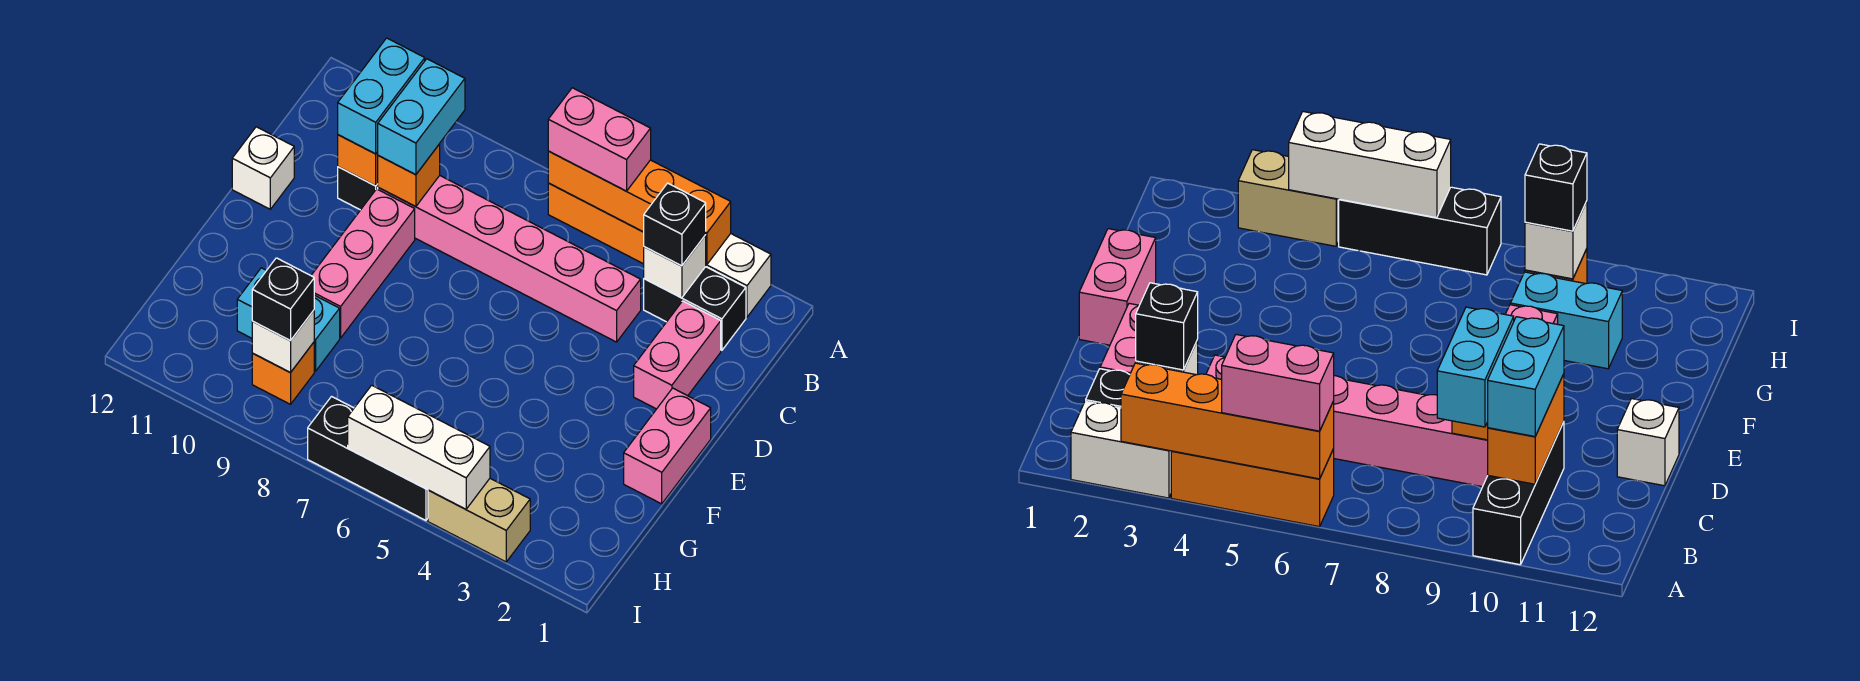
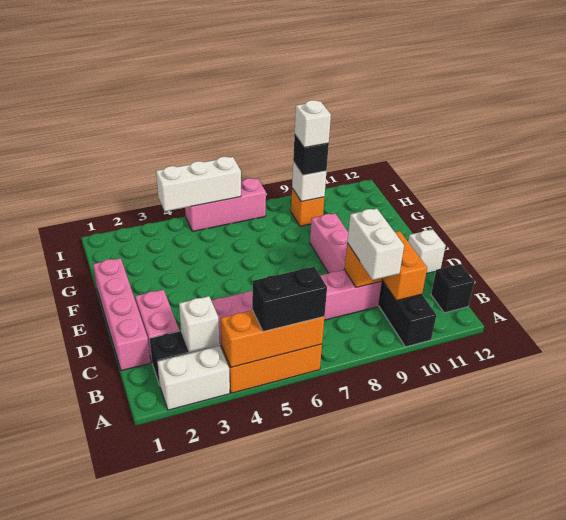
orange 1x4 brick [548,151,731,265] -> orange 1x3 brick [221,310,324,367]
pink 1x2 brick [548,88,651,191] -> black 1x2 brick [252,267,327,332]
black 1x1 brick [644,183,706,266] -> black 1x1 brick moved to [431,264,474,313]
cyan 1x2 brick [378,59,465,175] -> white 1x2 brick [347,209,404,280]
cyan 1x2 brick [338,38,425,154] -> none
pink 1x2 brick [624,388,711,504] -> pink 1x4 brick [93,258,151,371]
cyan 1x2 brick [237,268,340,371] -> none
none -> white 1x1 brick [295,100,331,148]
tan 1x2 brick [428,478,530,562] -> none
black 1x3 brick [308,397,428,520] -> pink 1x3 brick [185,178,266,231]

